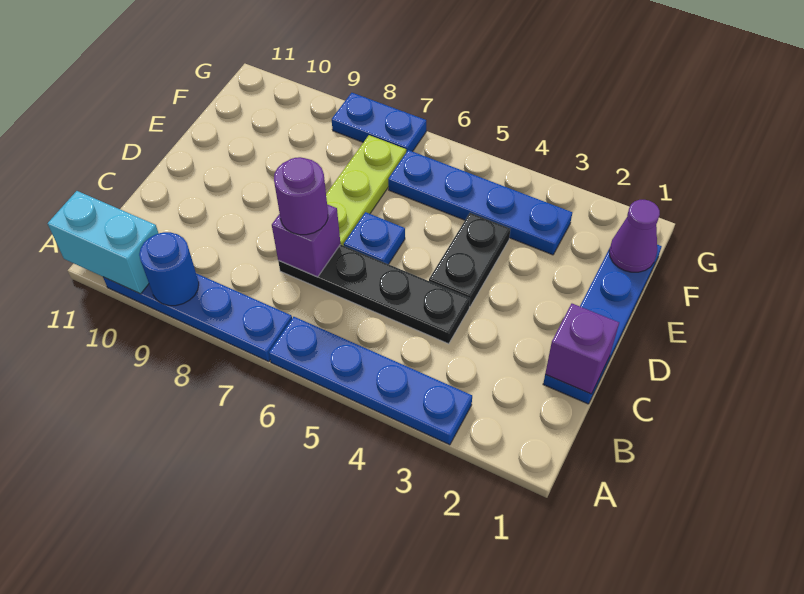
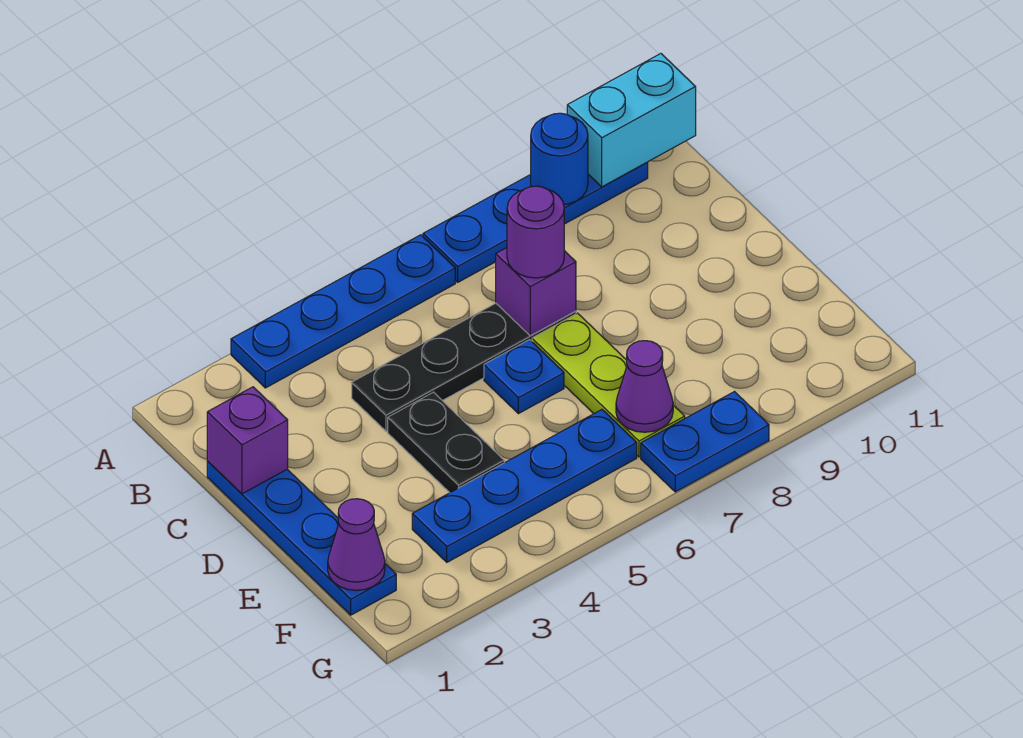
none -> purple 1x1 cone [616,341,673,432]

